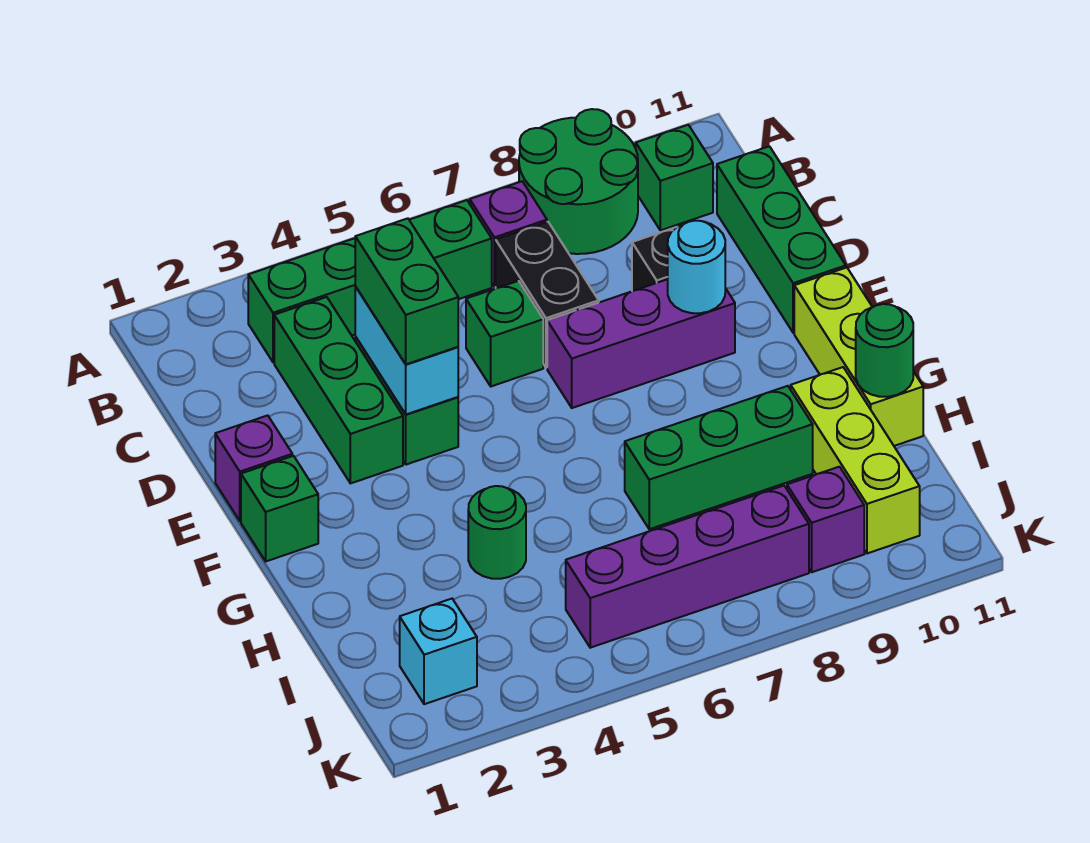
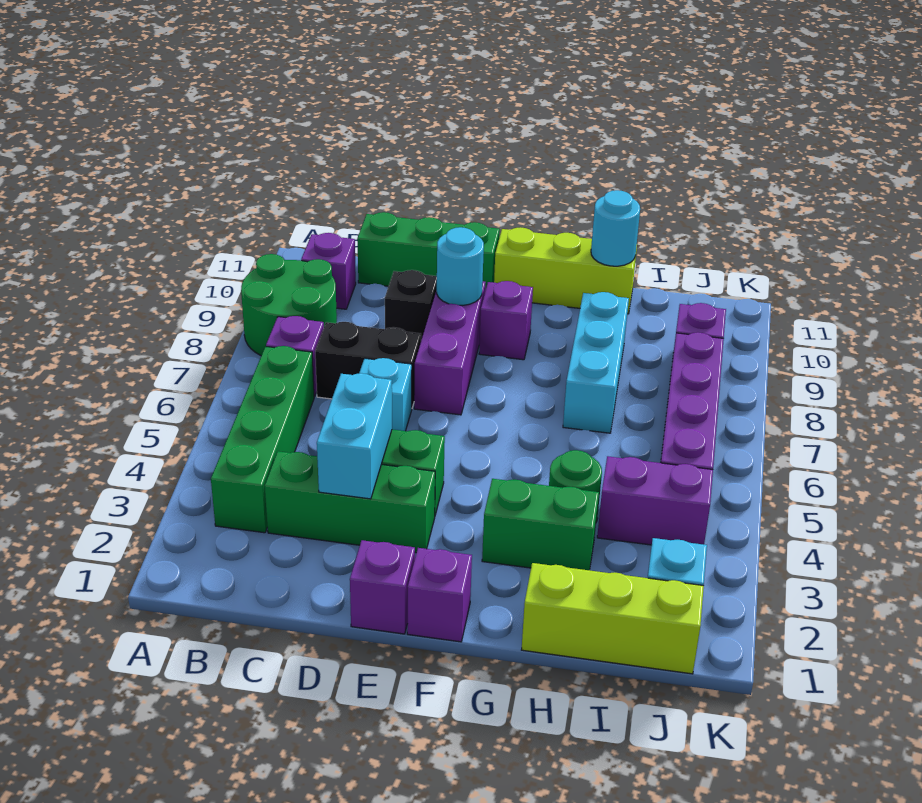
green 1x1 brick [636,125,713,230] -> purple 1x1 brick [301,233,356,309]
cyan 1x2 brick [355,287,458,414] -> cyan 1x2 brick turned to [317,373,392,499]
green 1x2 brick [355,218,458,364] -> green 1x2 brick moved to [482,479,599,570]
green 1x1 brick [466,281,543,386] -> cyan 1x1 brick [359,358,412,431]
green 1x1 brick [241,456,318,561] -> purple 1x1 brick [407,548,472,642]
none -> purple 1x1 brick [479,281,533,360]
green 1x3 brick [625,386,813,529] -> cyan 1x3 brick [563,292,629,433]
lime 1x3 brick [791,367,920,553] -> lime 1x3 brick moved to [522,563,704,674]
green 1x1 round brick [856,304,913,397] -> cyan 1x1 round brick [591,190,640,266]
none -> purple 1x2 brick [597,456,713,545]

